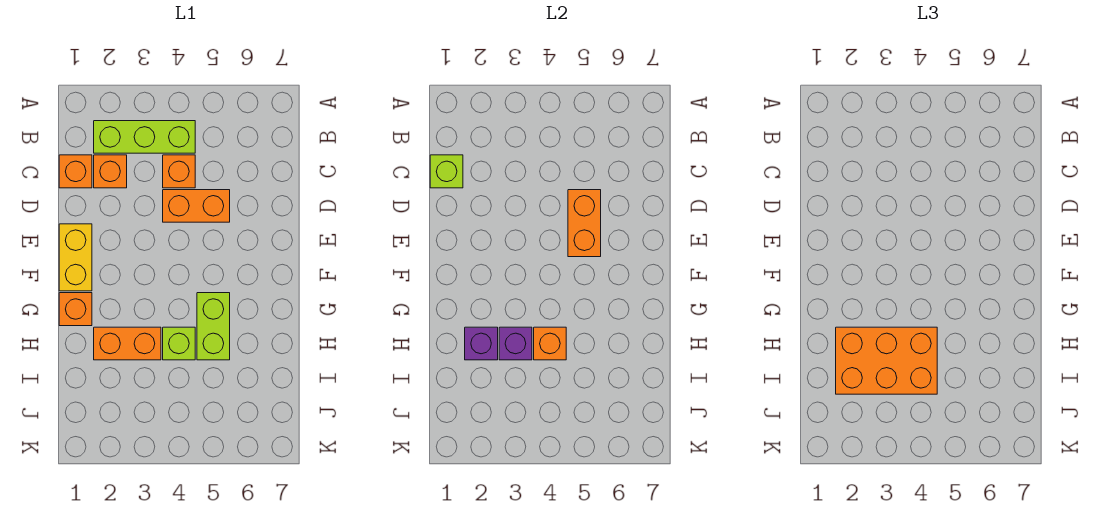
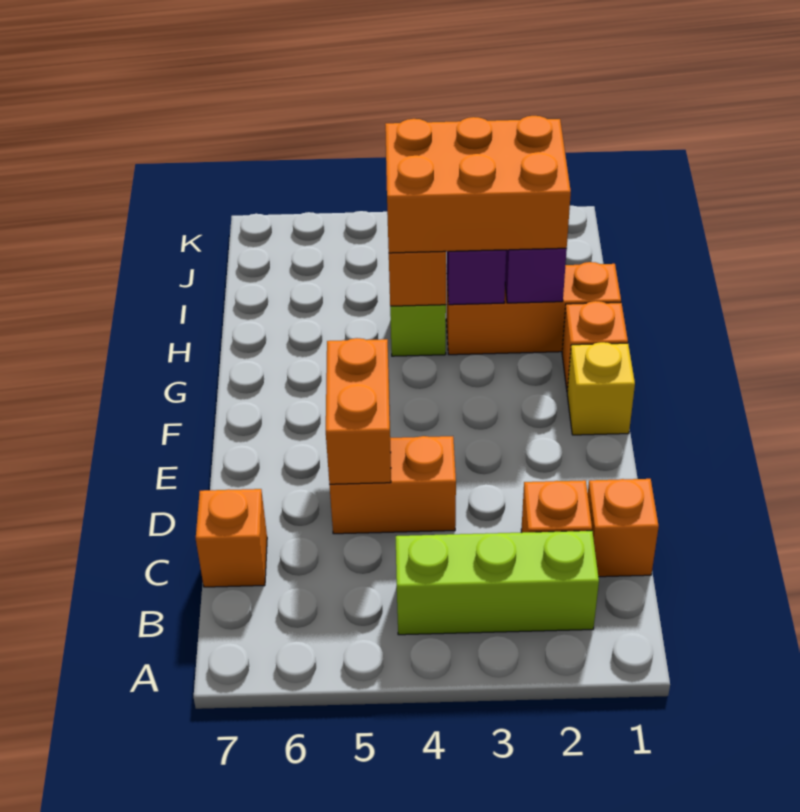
lime 1x1 brick [430,155,463,188] -> none
orange 1x1 brick [163,155,195,188] -> orange 1x1 brick moved to [196,489,267,587]
yellow 1x2 brick [59,224,92,291] -> yellow 1x1 brick [567,342,635,435]
lime 1x2 brick [197,293,230,360] -> none
orange 1x2 brick [94,327,161,360] -> orange 1x3 brick [446,262,621,355]

